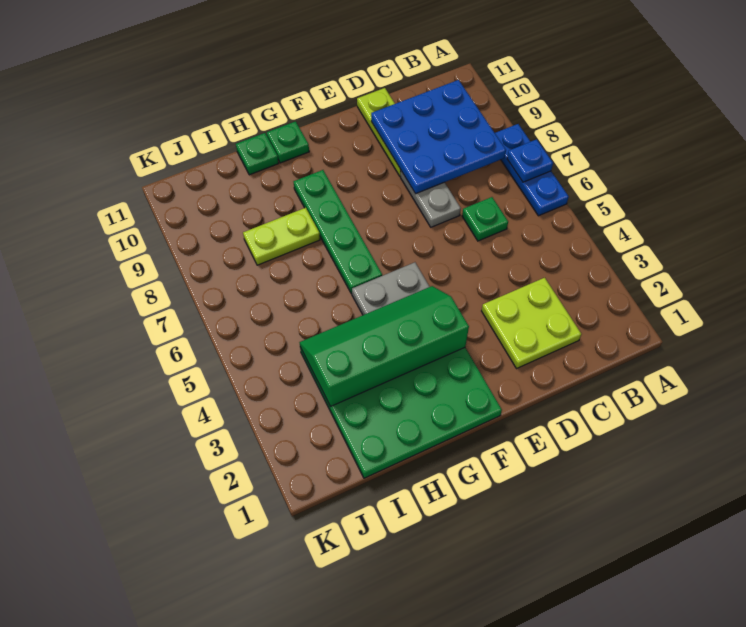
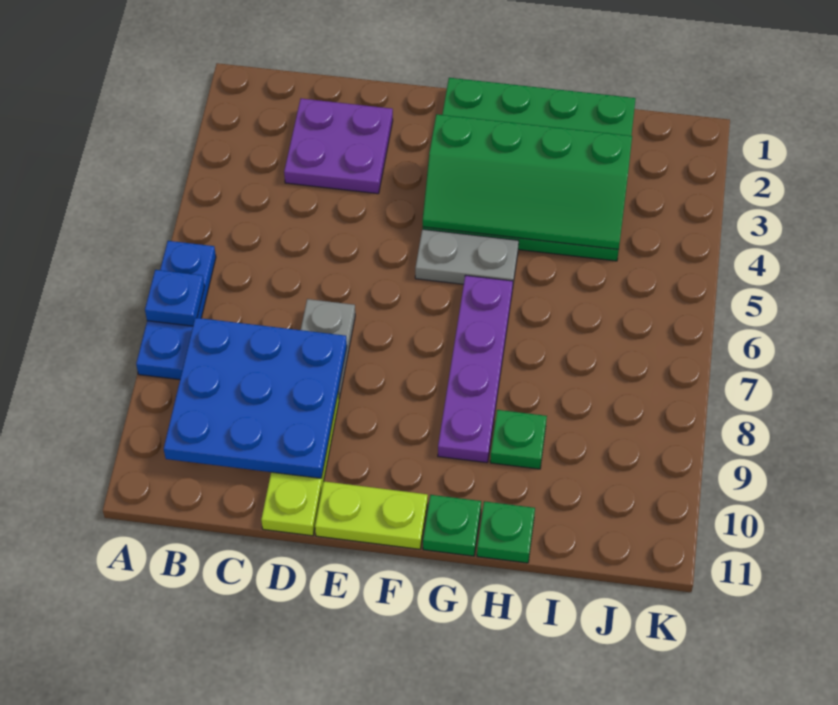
lime 2x2 plate [482,278,581,368] -> purple 2x2 plate [284,99,393,194]
green 1x1 plate [462,197,508,241] -> green 1x1 plate moved to [490,410,547,469]
green 1x4 plate [293,170,382,294] -> purple 1x4 plate [438,275,513,463]
lime 1x2 plate [243,208,320,265] -> lime 1x2 plate moved to [315,481,428,549]

